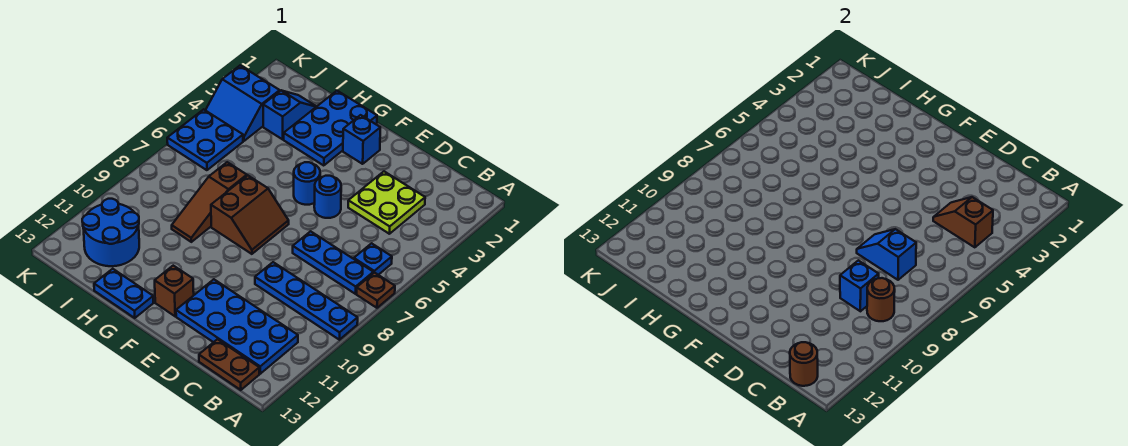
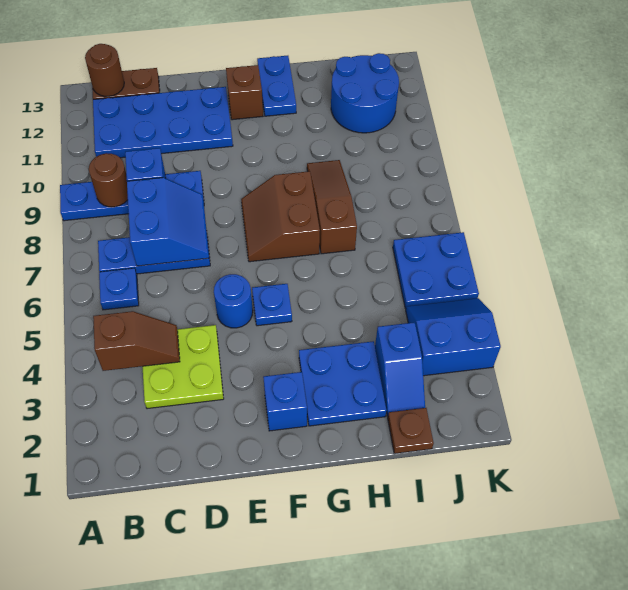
brown 1x1 plate [357,273,395,308] -> brown 1x1 plate moved to [388,408,434,454]
blue 1x2 slope [857,229,916,280] -> blue 2x2 slope [127,178,209,266]
blue 1x1 round brick [294,162,320,205] -> blue 1x1 plate [252,284,292,326]
blue 2x3 plate [284,91,377,166] -> blue 2x2 plate [299,341,386,426]
blue 1x2 plate [94,269,153,318] -> blue 1x2 plate turned to [257,56,296,116]

